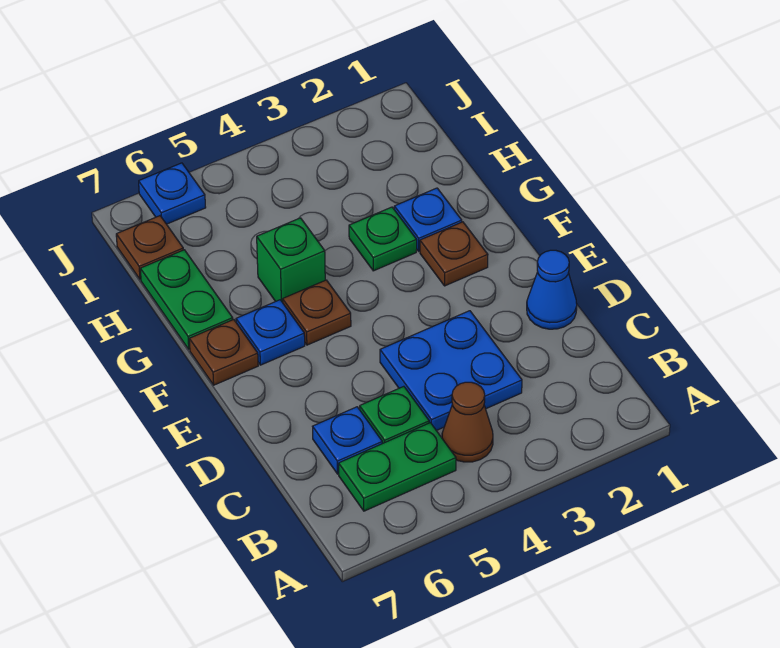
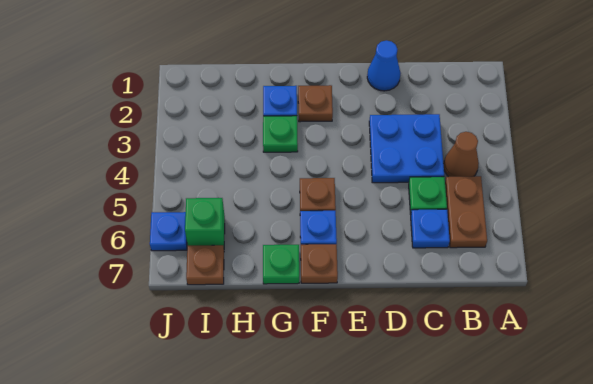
green 1x2 plate [339,423,456,511] -> brown 1x2 plate [445,176,487,248]
green 1x1 brick [257,218,325,302] -> green 1x1 brick moved to [185,198,225,247]
green 1x2 plate [140,250,233,349] -> green 1x1 plate [263,245,299,284]

